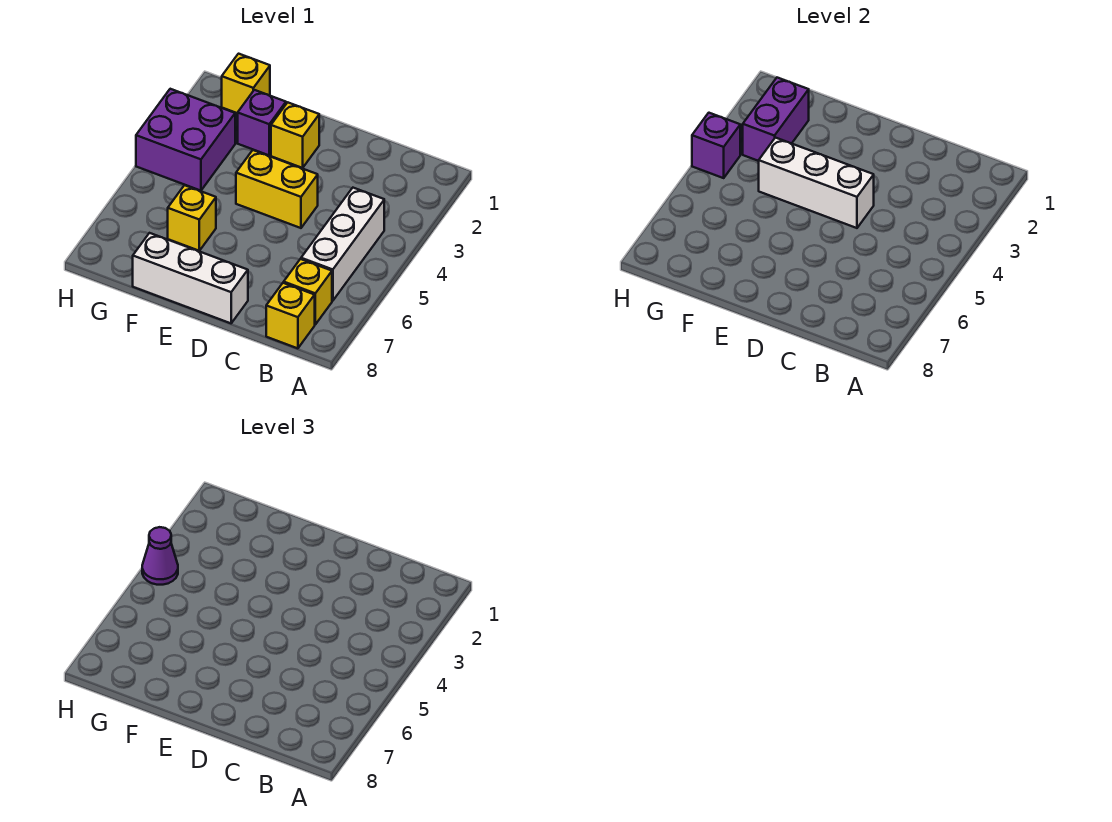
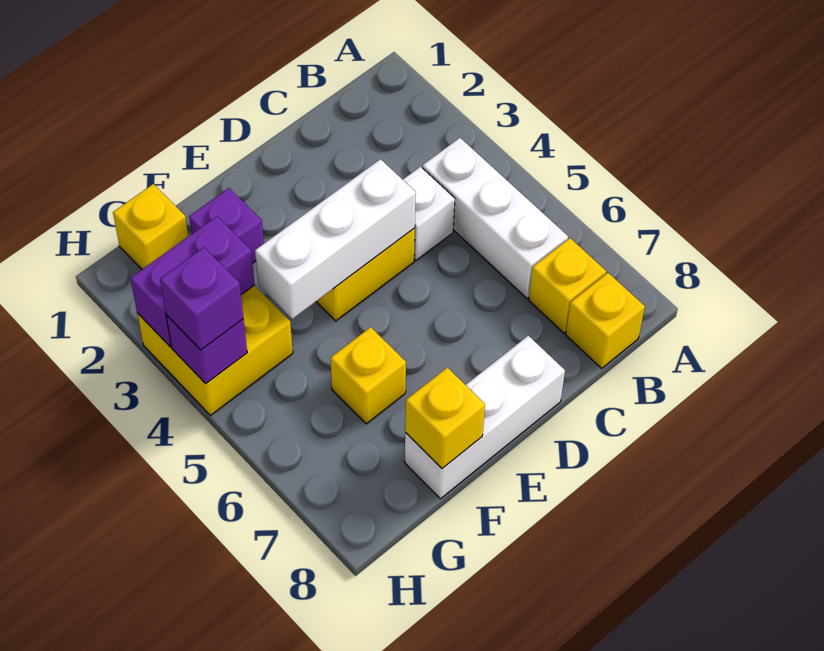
none -> white 1x1 brick [403,167,455,260]
yellow 1x1 brick [271,102,319,168] -> yellow 1x1 brick moved to [405,367,485,468]
purple 1x2 brick [743,78,809,161] -> purple 1x2 brick turned to [131,216,255,347]
purple 2x2 brick [136,89,235,191] -> yellow 2x2 brick [137,285,293,415]
purple 1x1 cone [142,527,178,585] -> purple 1x1 brick [160,247,243,350]

